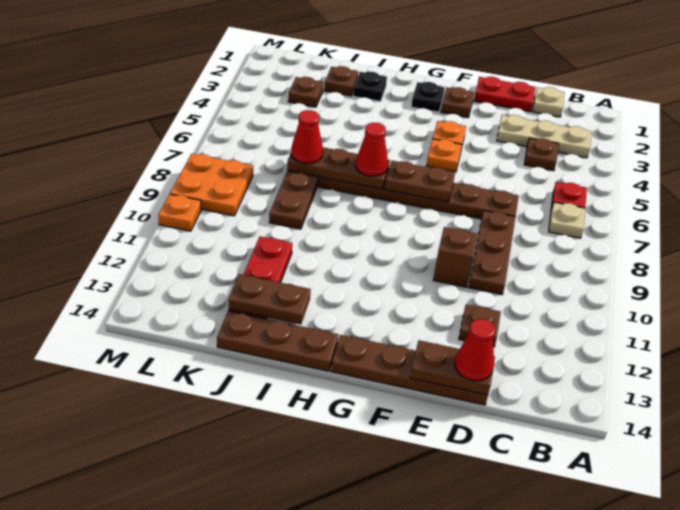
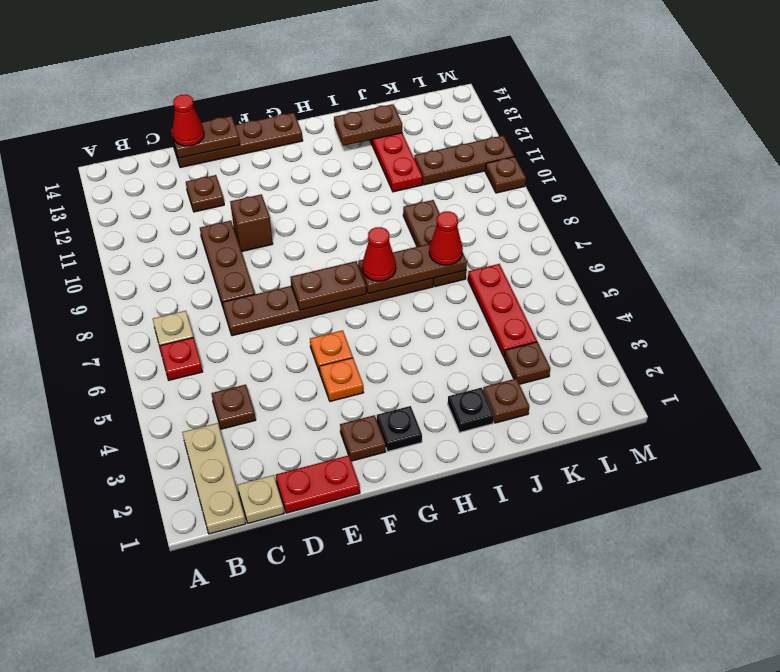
tan 1x3 plate [497,115,591,158] -> tan 1x3 plate turned to [182,423,246,534]
brown 1x3 plate [217,311,338,371] -> brown 1x3 plate moved to [414,136,514,185]
none -> red 1x3 plate [468,264,537,357]
orange 2x2 plate [170,154,253,216] -> none
orange 1x1 plate [158,194,201,231] -> brown 1x1 plate [485,157,526,193]

